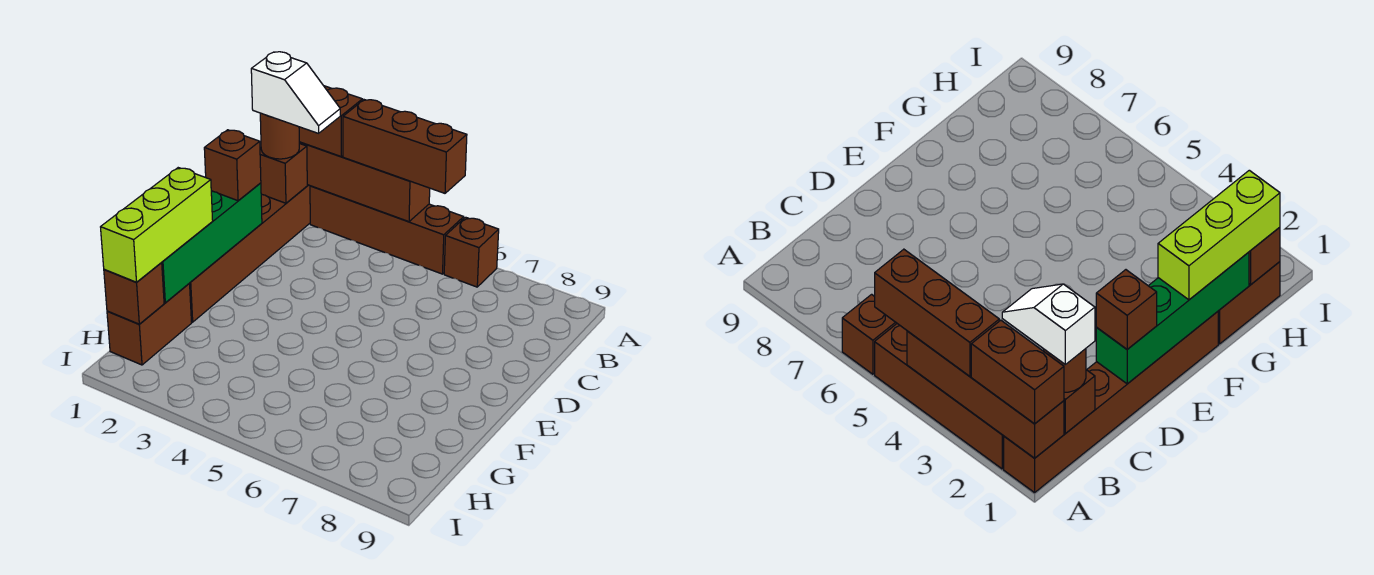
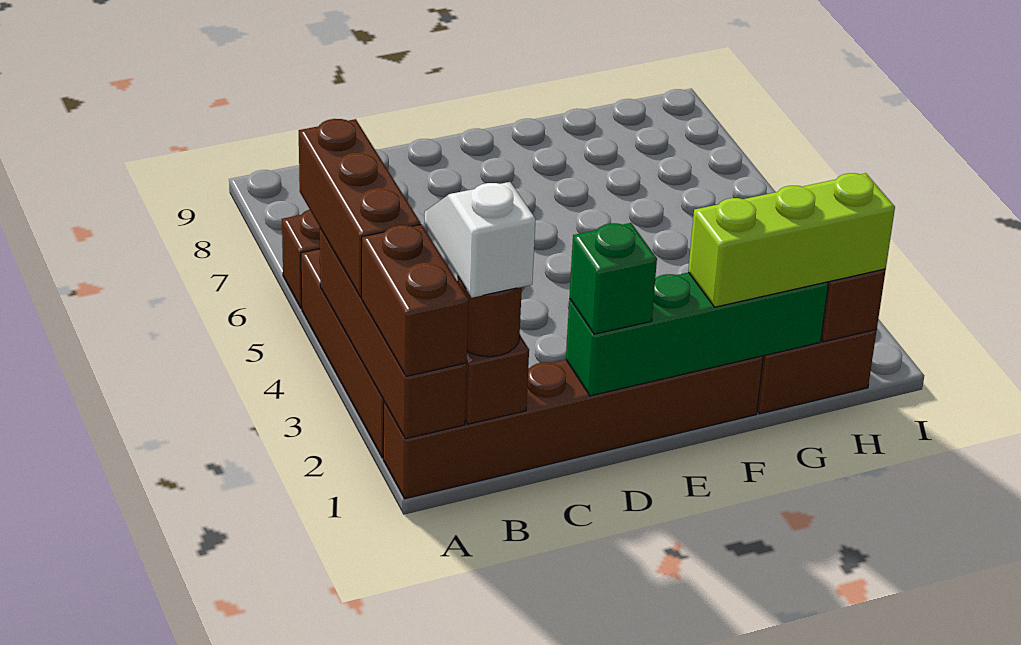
brown 1x1 brick [204,130,261,201] -> green 1x1 brick [569,223,657,334]

